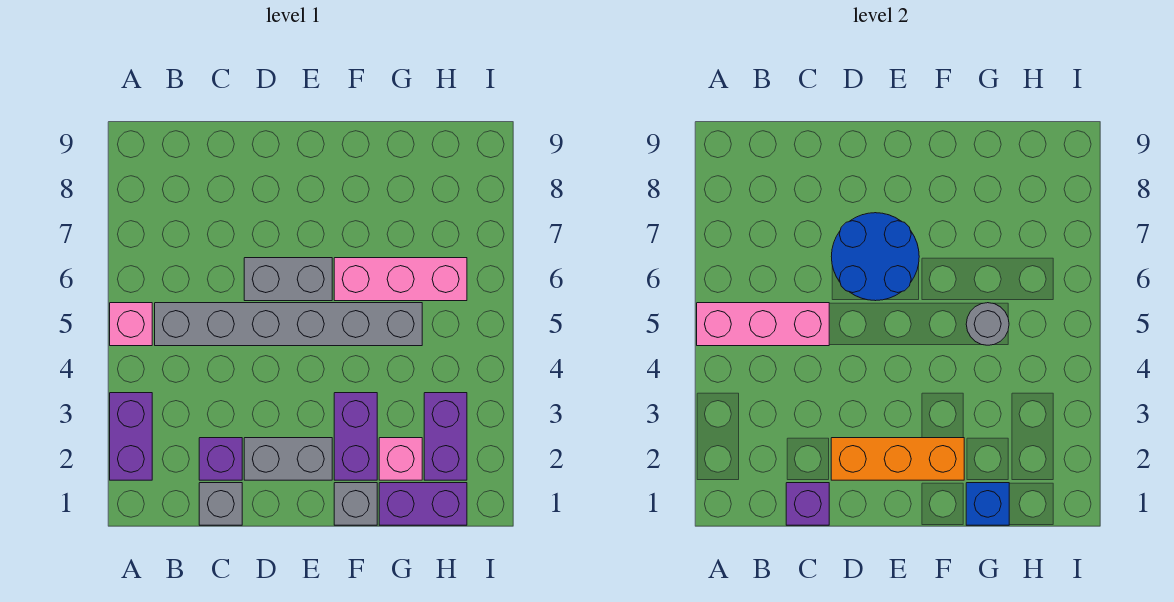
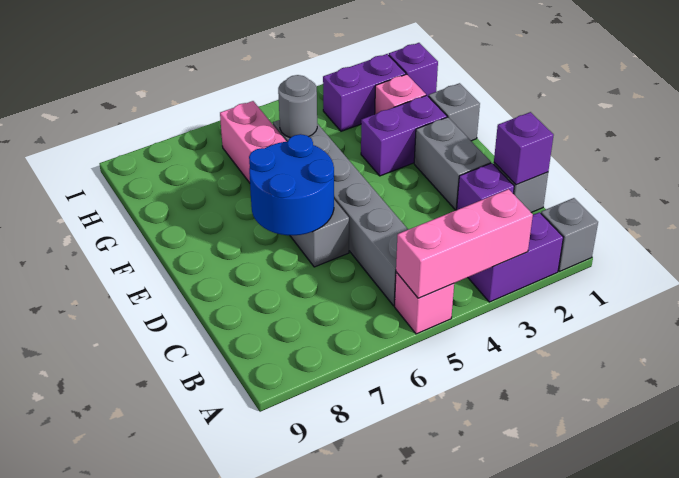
none -> grey 1x1 brick [541,198,598,271]
pink 1x3 brick [697,303,829,346] -> pink 1x3 brick turned to [396,189,533,298]
orange 1x3 brick [831,438,964,480] -> none
purple 1x2 brick [379,483,467,525] -> purple 1x1 brick [389,43,438,96]
blue 1x1 brick [966,483,1009,525] -> none

